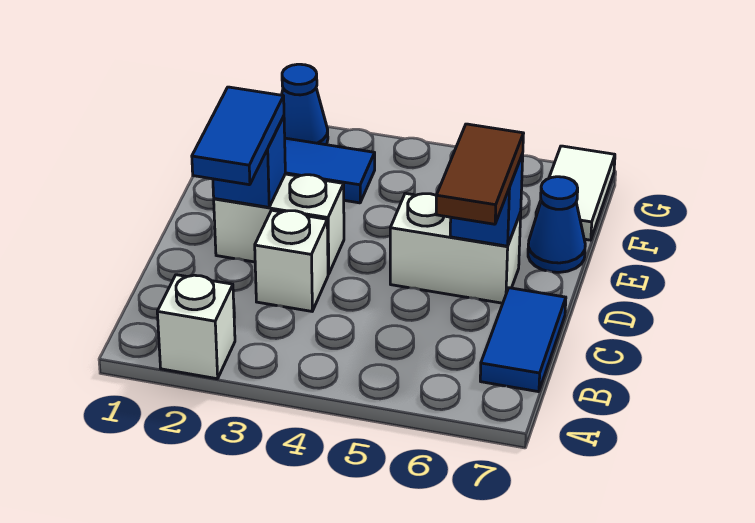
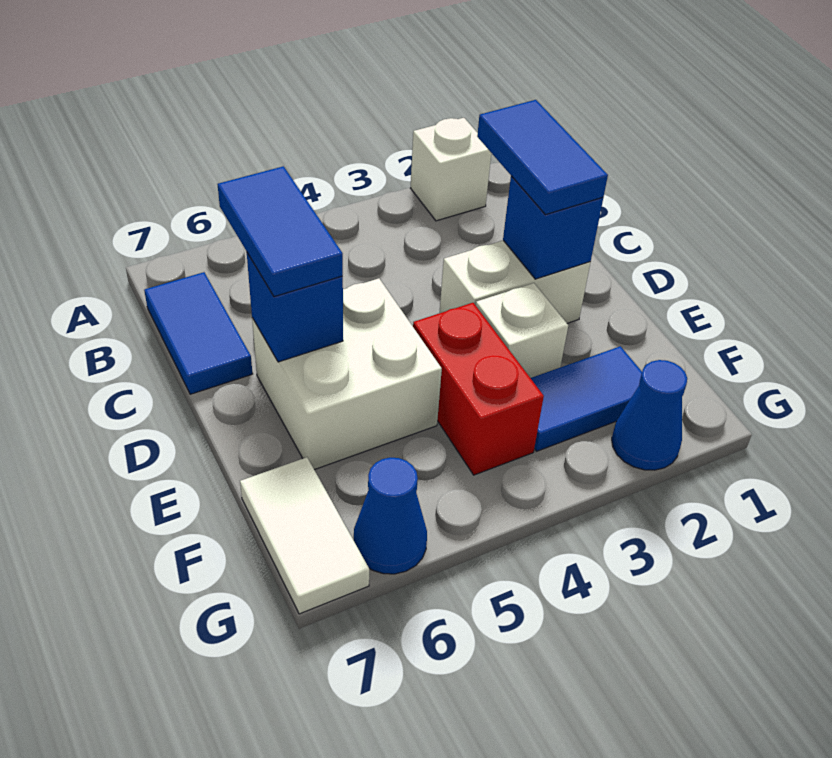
white 1x1 brick [255,210,328,311] -> white 1x1 brick moved to [476,283,568,378]
brown 1x2 tile [436,124,524,224] -> blue 1x2 tile [217,166,343,297]
white 1x2 brick [390,193,521,303] -> white 2x2 brick [252,279,442,470]
none -> red 1x2 brick [413,303,544,475]
blue 1x1 cone [528,177,585,272] -> blue 1x1 cone moved to [354,458,427,574]

